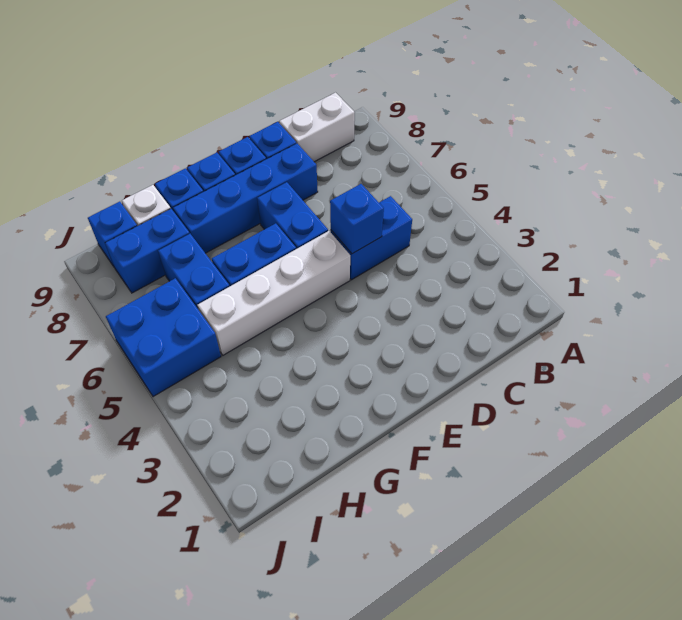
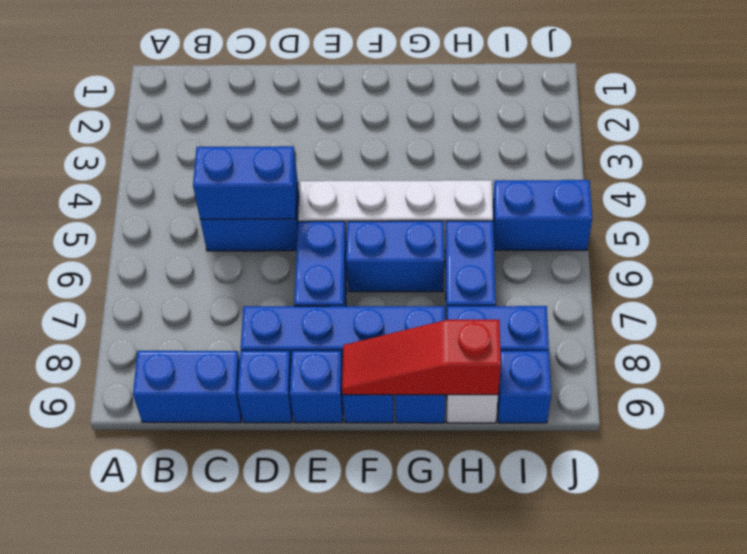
white 1x2 brick [279,93,355,162] -> blue 1x2 brick [133,351,242,423]
blue 1x1 brick [330,184,384,254] -> blue 1x2 brick [193,146,298,219]
none -> red 1x3 slope [342,320,501,395]
blue 2x2 brick [106,278,221,397] -> blue 1x2 brick [493,180,592,250]

